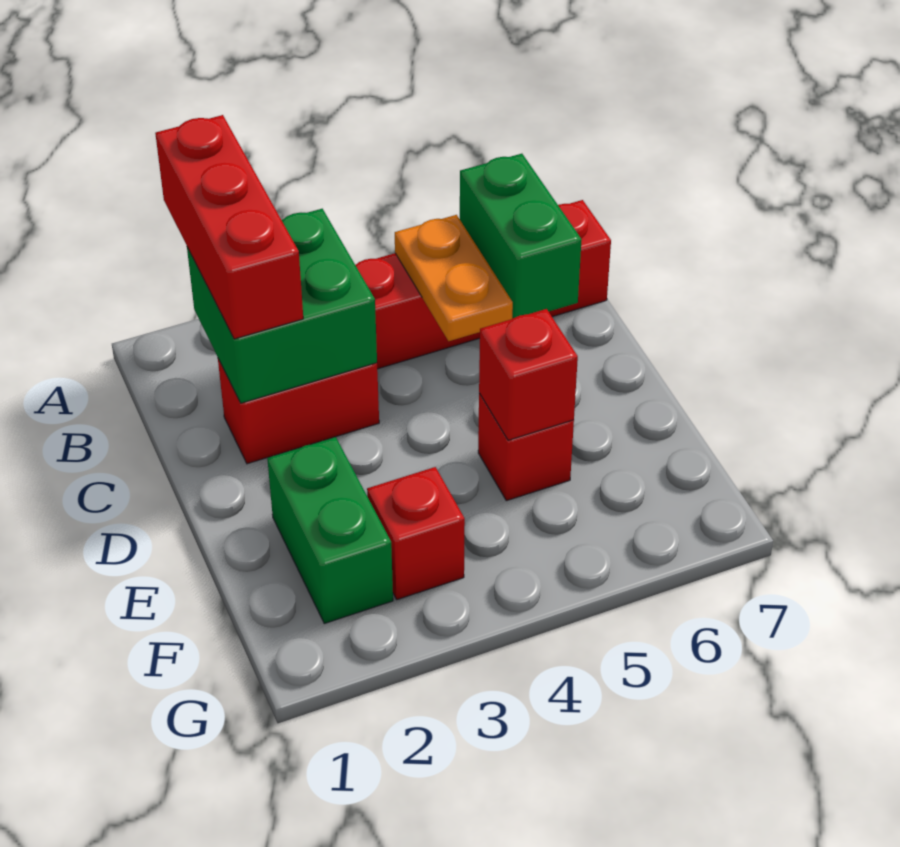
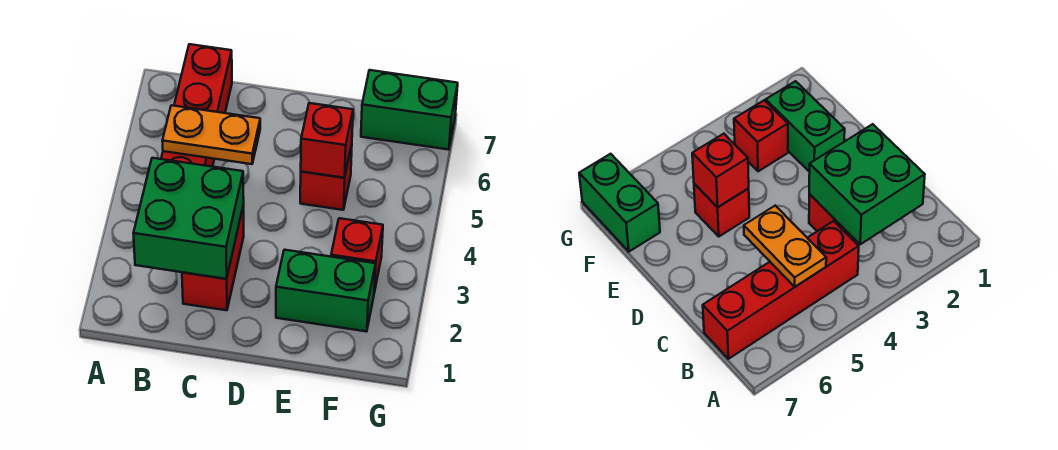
red 1x3 brick [155,115,303,339] -> none
green 1x2 brick [460,154,582,318] -> green 1x2 brick moved to [361,70,458,150]

